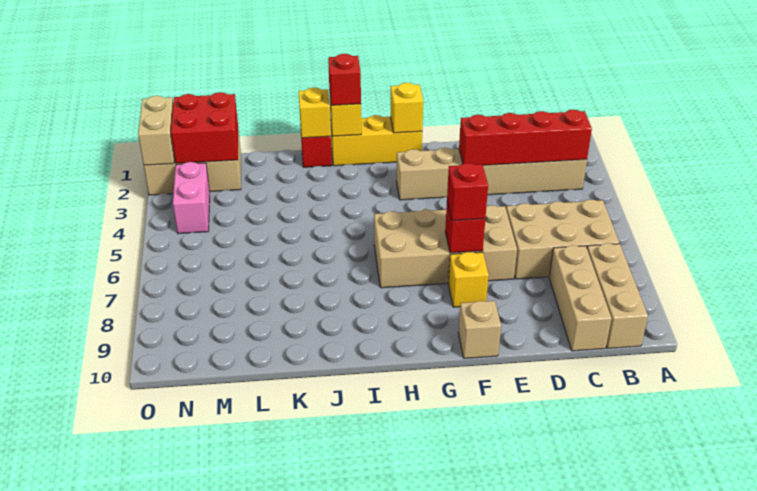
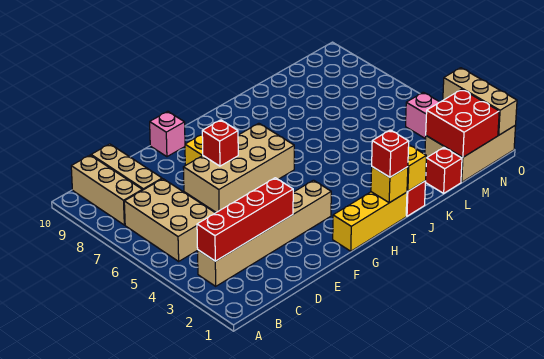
tan 2x3 brick [506,199,619,279] -> tan 2x3 brick turned to [124,179,215,261]
red 1x1 brick [447,163,488,221] -> red 1x1 brick moved to [426,147,462,193]
tan 1x1 brick [458,301,501,358] -> pink 1x1 brick [150,111,185,157]
yellow 1x1 brick [390,83,423,133] -> none
tan 1x2 brick [138,96,175,165] -> tan 1x3 brick [443,68,517,135]

